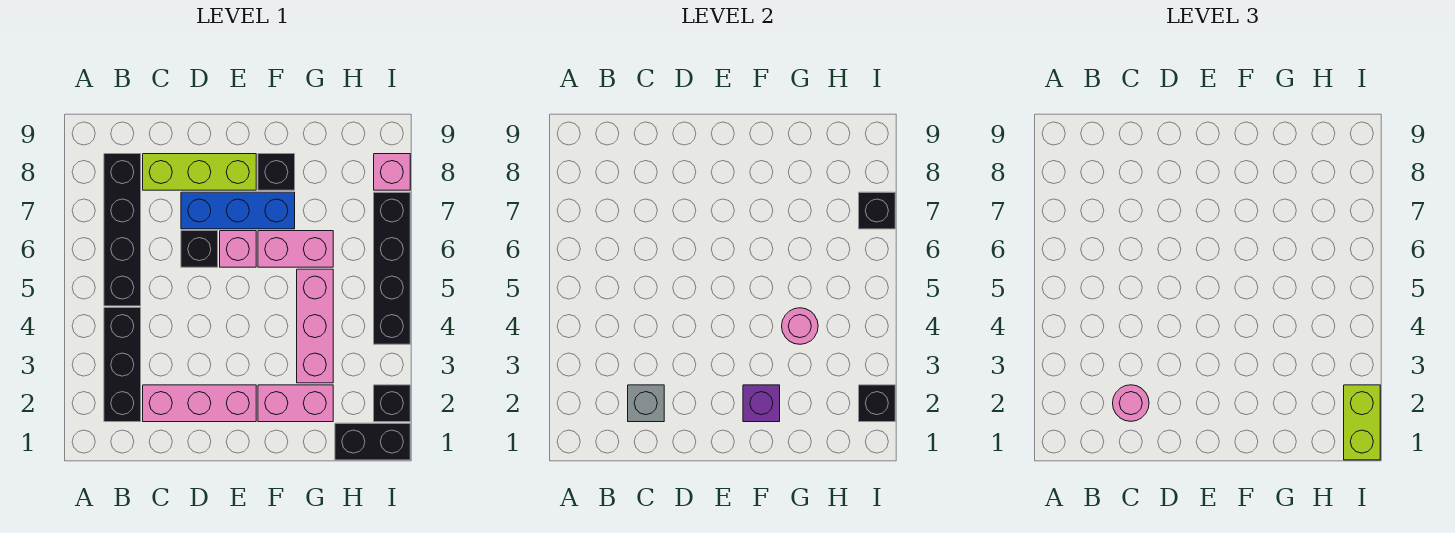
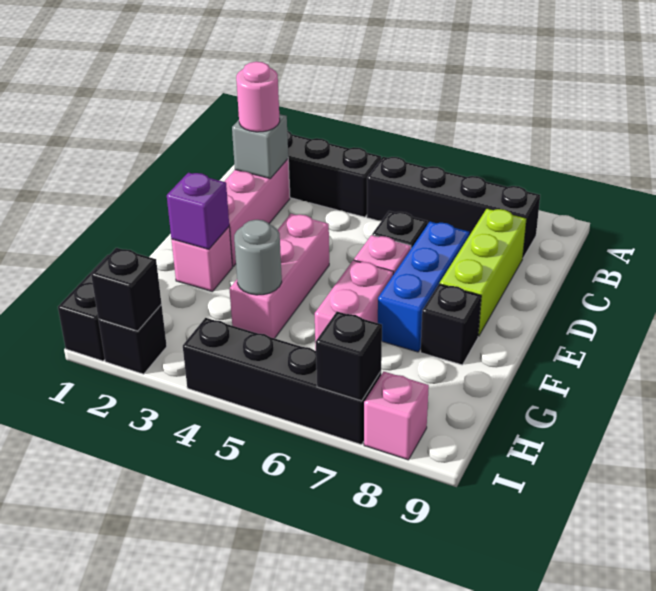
pink 1x2 brick [258,385,333,422] -> pink 1x1 brick [171,227,232,292]
pink 1x3 brick [297,269,333,383] -> pink 1x3 brick turned to [229,214,329,338]
pink 1x1 round brick [782,308,818,344] -> grey 1x1 round brick [234,220,282,295]
lime 1x2 brick [1344,385,1380,460] -> none

